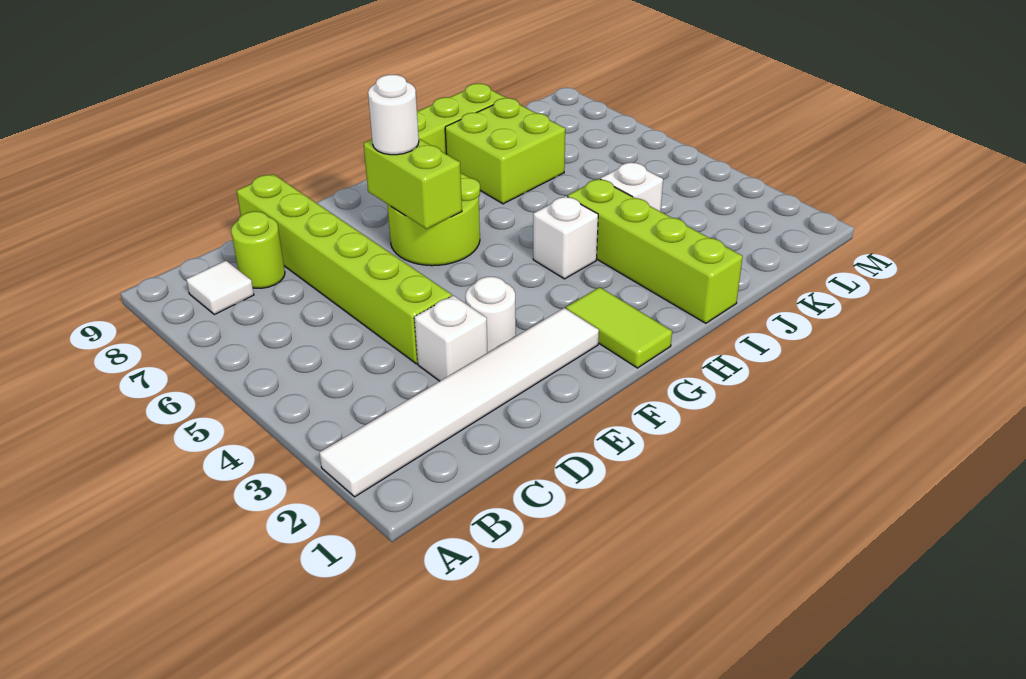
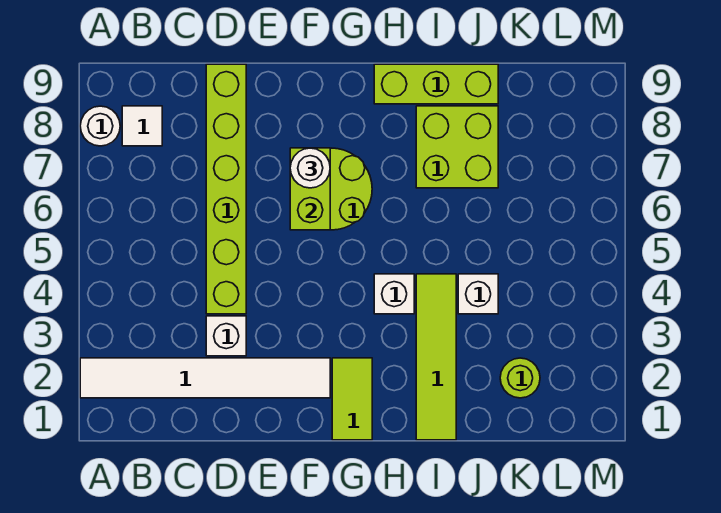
lime 1x1 round brick [231,211,285,288] -> lime 1x1 round brick moved to [500,358,540,398]
white 1x1 round brick [466,277,516,352] -> white 1x1 round brick moved to [80,106,120,146]
lime 1x4 brick [568,179,743,323] -> lime 1x4 tile [416,274,456,440]

